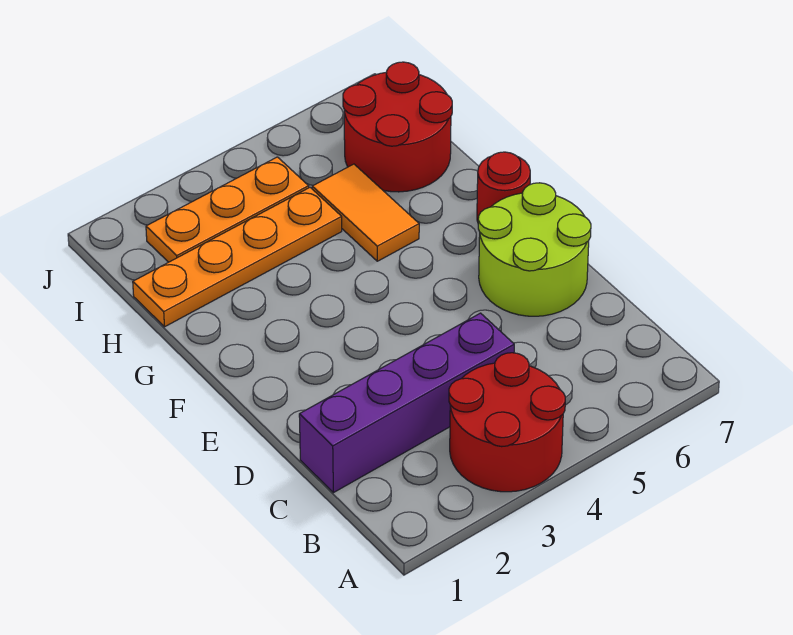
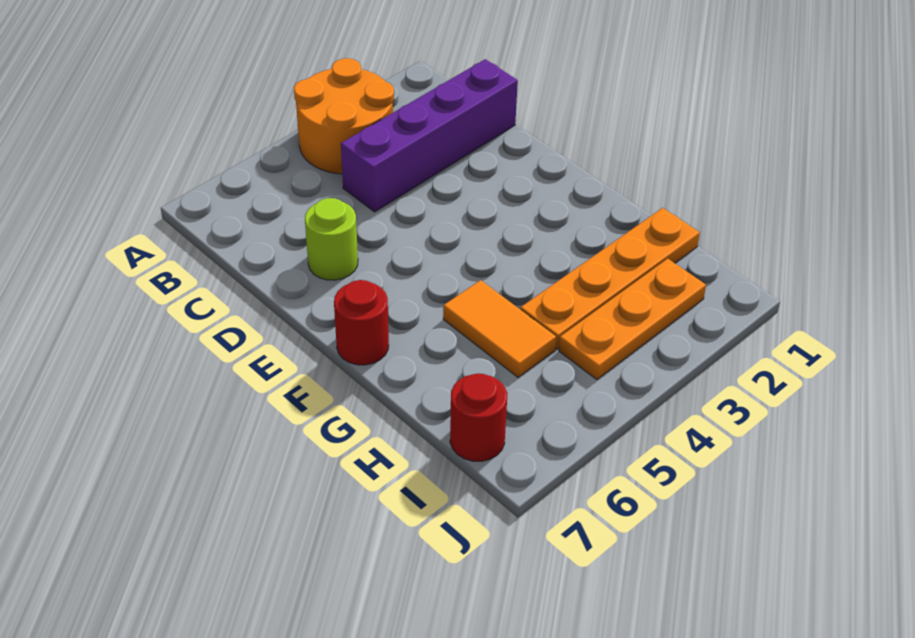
red 2x2 round brick [449,353,565,492] -> orange 2x2 round brick [294,58,394,174]
lime 2x2 round brick [478,183,591,316] -> lime 1x1 round brick [305,198,358,280]
red 2x2 round brick [343,62,452,192] -> red 1x1 round brick [450,373,507,461]

